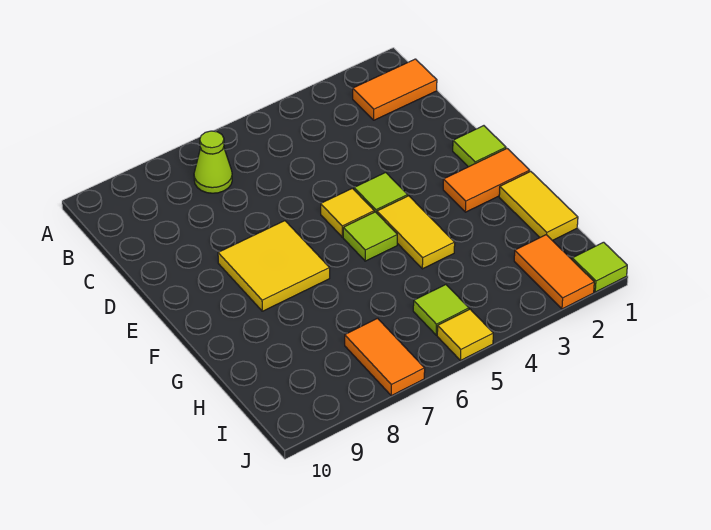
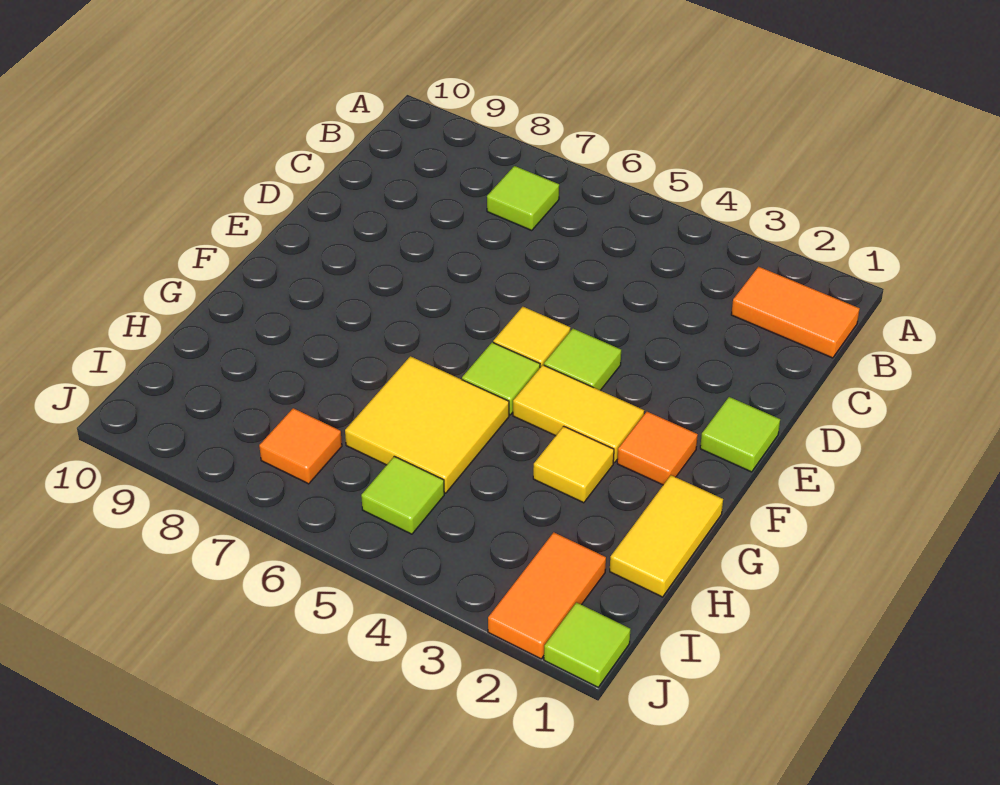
lime 1x1 cone [194,131,232,193] -> lime 1x1 tile [487,166,559,230]
yellow 2x2 tile [218,221,330,311] -> yellow 2x2 tile moved to [345,356,509,493]
orange 1x2 tile [443,149,530,212] -> orange 1x1 tile [617,412,698,485]
yellow 1x2 tile [377,196,455,269] -> yellow 1x2 tile turned to [513,365,644,463]
orange 1x2 tile [345,318,425,396] -> orange 1x1 tile [259,408,342,484]
yellow 1x1 tile [437,309,493,360] -> yellow 1x1 tile moved to [533,426,614,503]

